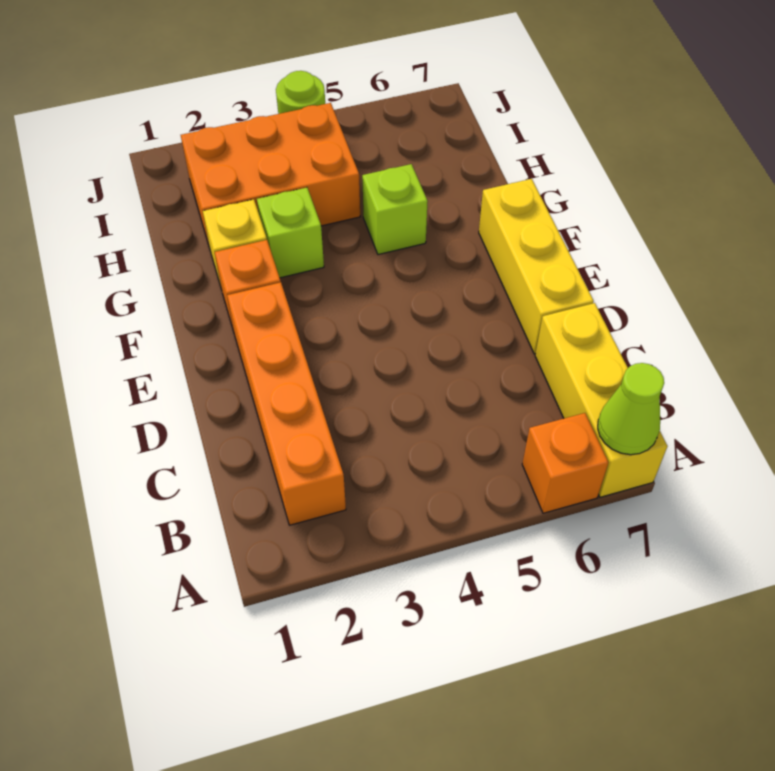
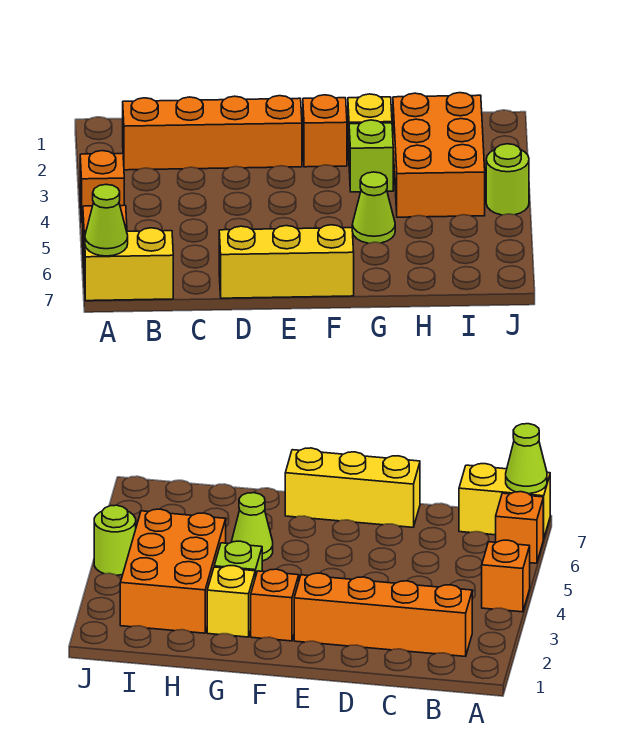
none -> orange 1x1 brick [80,151,124,223]
yellow 1x3 brick [535,303,667,497] -> yellow 1x2 brick [84,228,173,301]
lime 1x1 brick [362,164,428,255] -> lime 1x1 cone [352,172,395,243]

